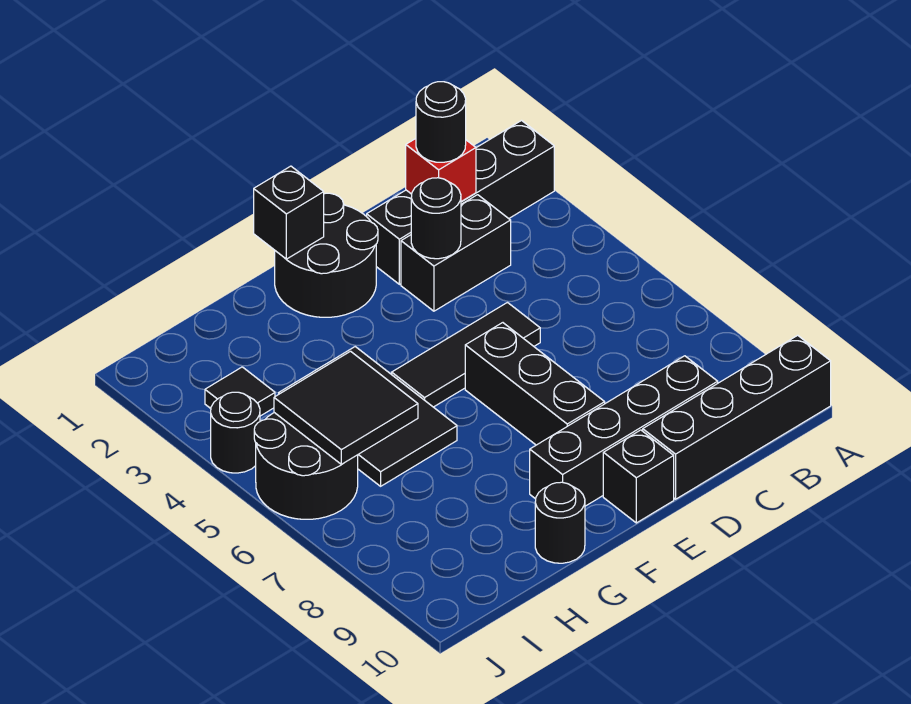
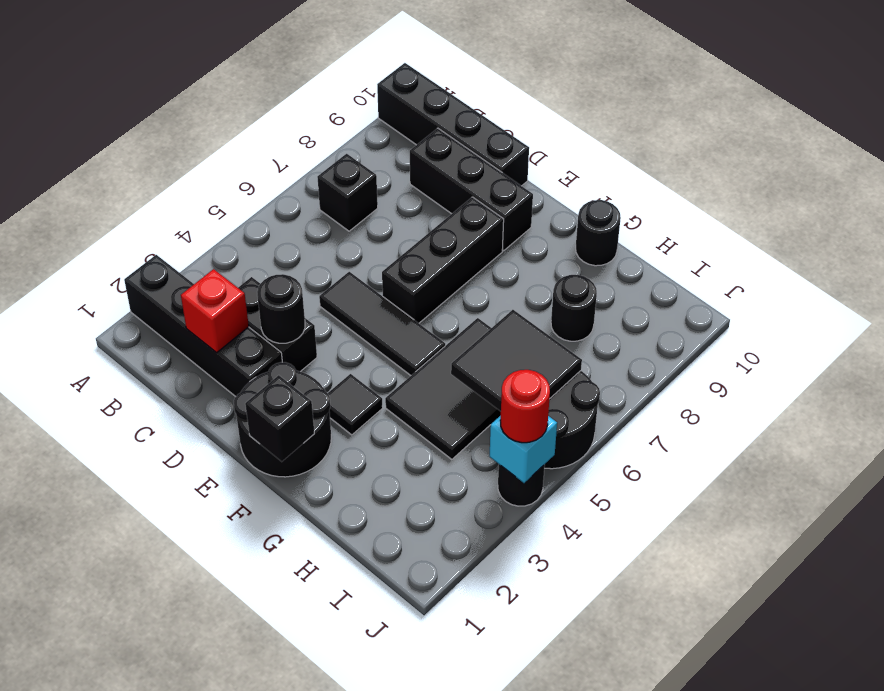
black 1x1 round brick [416,82,466,162] -> black 1x1 round brick moved to [551,275,597,341]
black 1x4 brick [530,356,718,506] -> black 1x3 brick [410,128,533,251]
black 1x1 brick [603,430,674,523] -> black 1x1 brick moved to [317,154,378,231]
black 1x1 tile [205,367,275,416] -> black 1x1 tile moved to [328,374,383,435]
none -> cyan 1x1 brick [490,416,557,483]
none -> red 1x1 round brick [500,370,550,443]

